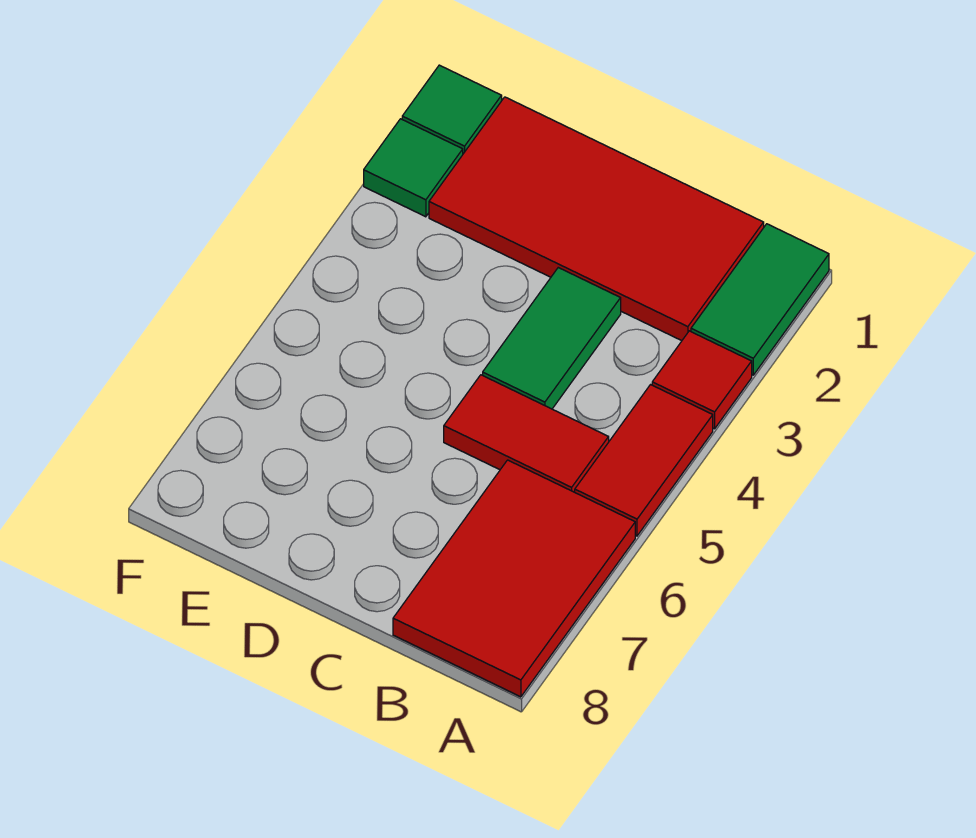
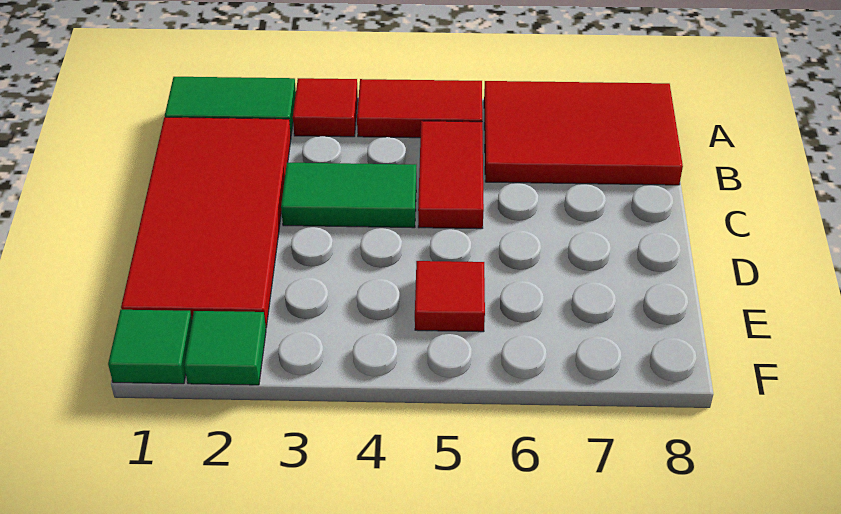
none -> red 1x1 tile [415,261,485,332]

